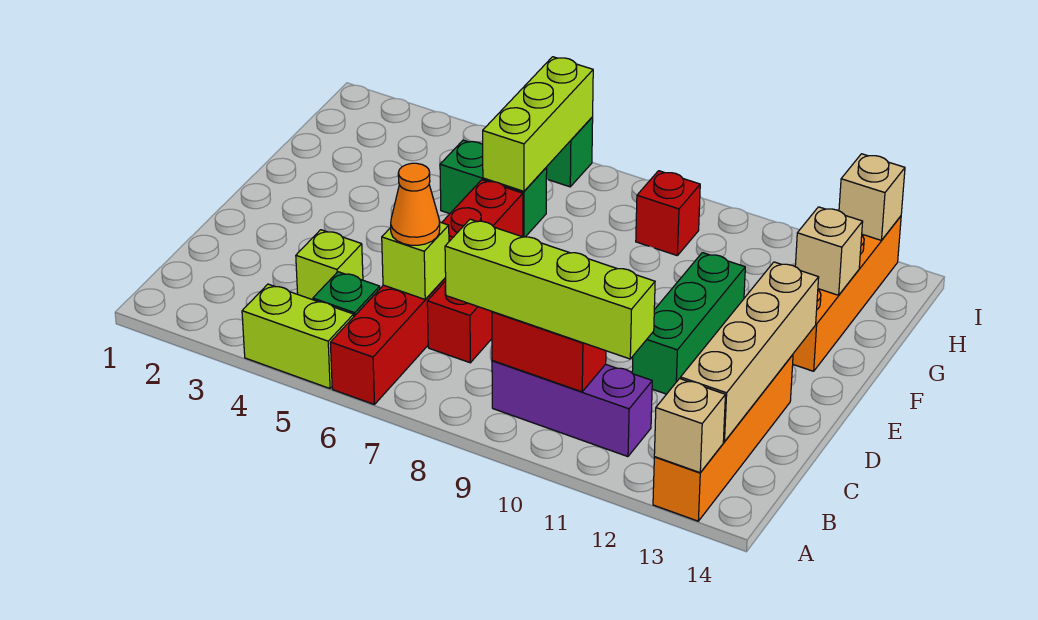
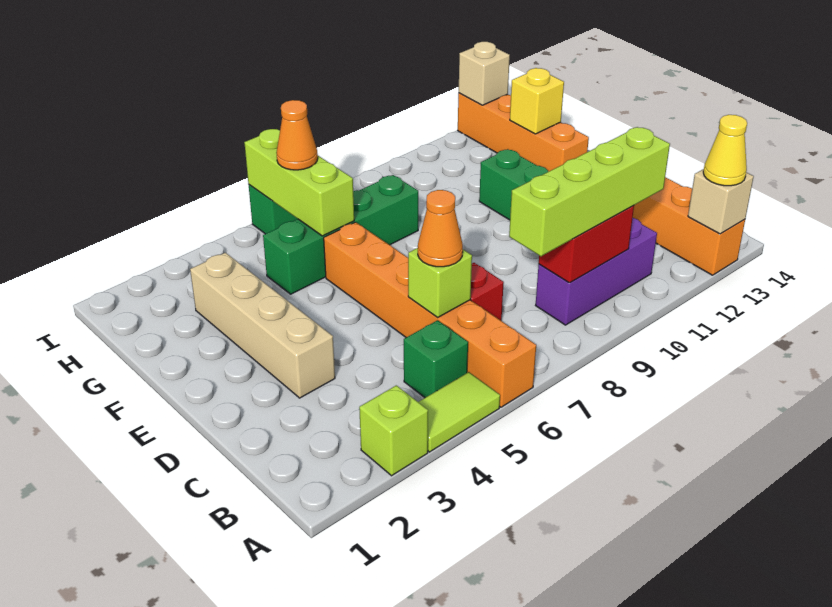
lime 1x2 brick [242,284,354,388] -> lime 1x2 tile [419,372,500,452]
red 1x6 brick [330,180,523,405] -> orange 1x6 brick [324,222,536,407]
none -> yellow 1x1 cone [703,115,747,186]
tan 1x4 brick [681,262,819,442] -> tan 1x4 brick moved to [190,253,335,398]
lime 1x1 brick [296,230,363,300] -> lime 1x1 brick moved to [359,385,428,476]
green 1x2 brick [440,140,547,237] -> green 1x4 brick [263,175,418,294]
tan 1x1 brick [795,207,863,295] -> yellow 1x1 brick [510,68,564,134]
none -> orange 1x1 cone [276,100,318,170]
red 1x1 brick [636,171,700,255] -> none

